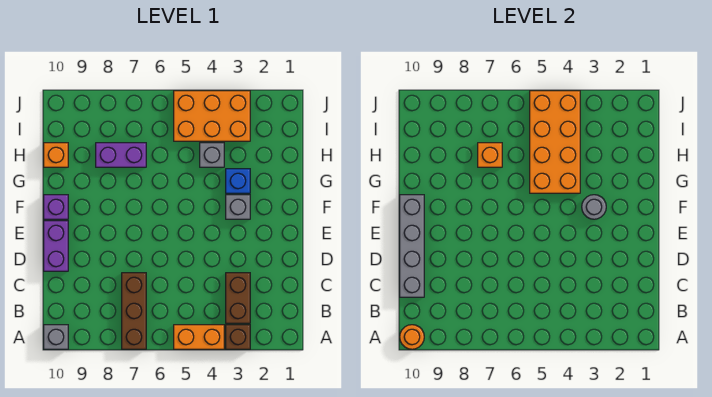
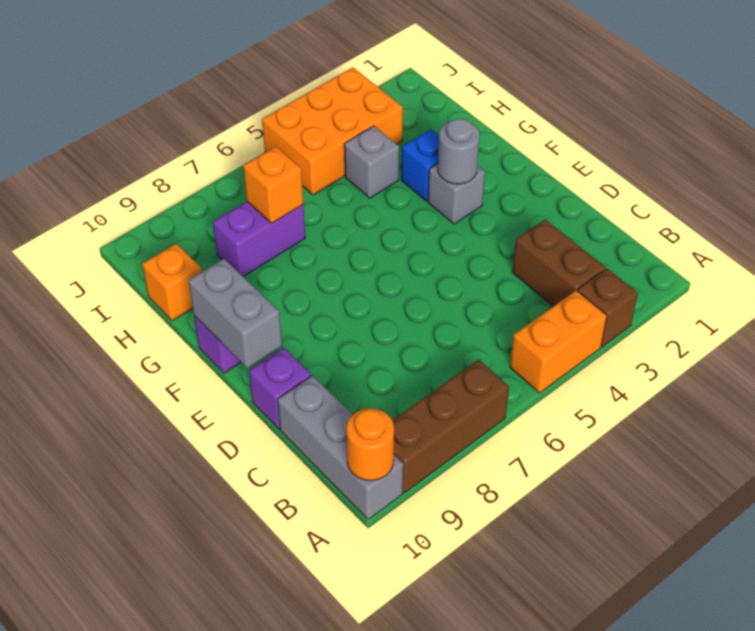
brown 1x3 brick [122,273,146,349] -> brown 1x3 brick turned to [392,360,509,493]
grey 1x1 brick [44,325,68,349] -> grey 1x3 brick [278,376,403,520]
grey 1x4 brick [400,195,424,297] -> grey 1x2 brick [189,259,282,368]
purple 1x2 brick [44,221,68,271] -> purple 1x1 brick [249,348,311,429]
orange 2x4 brick [530,91,580,193] -> none

